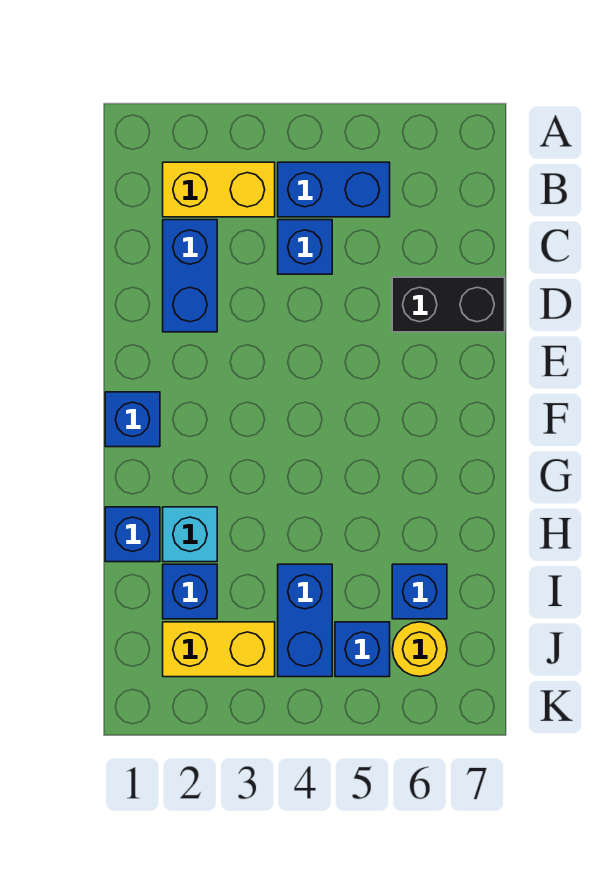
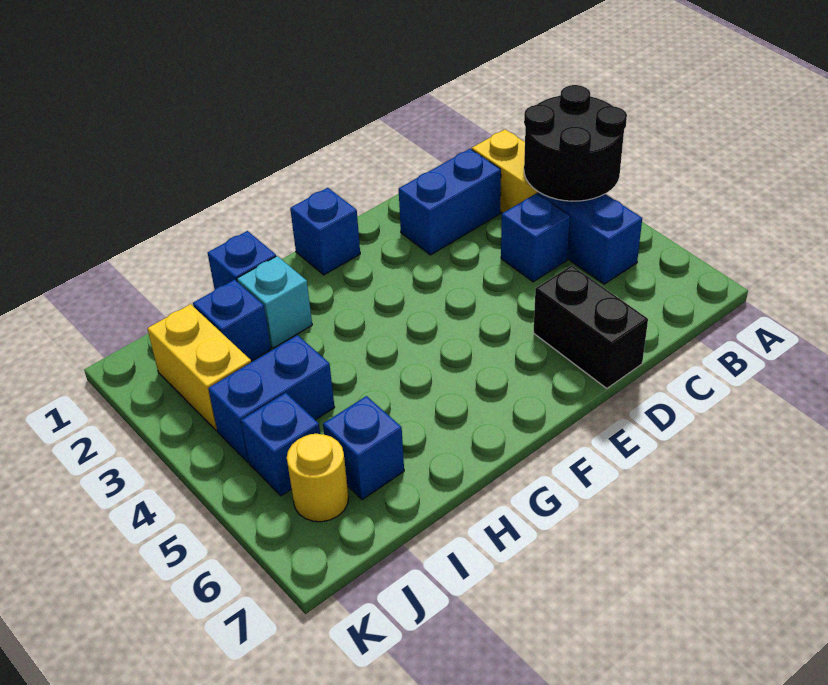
none -> black 2x2 round brick [524,85,627,201]

